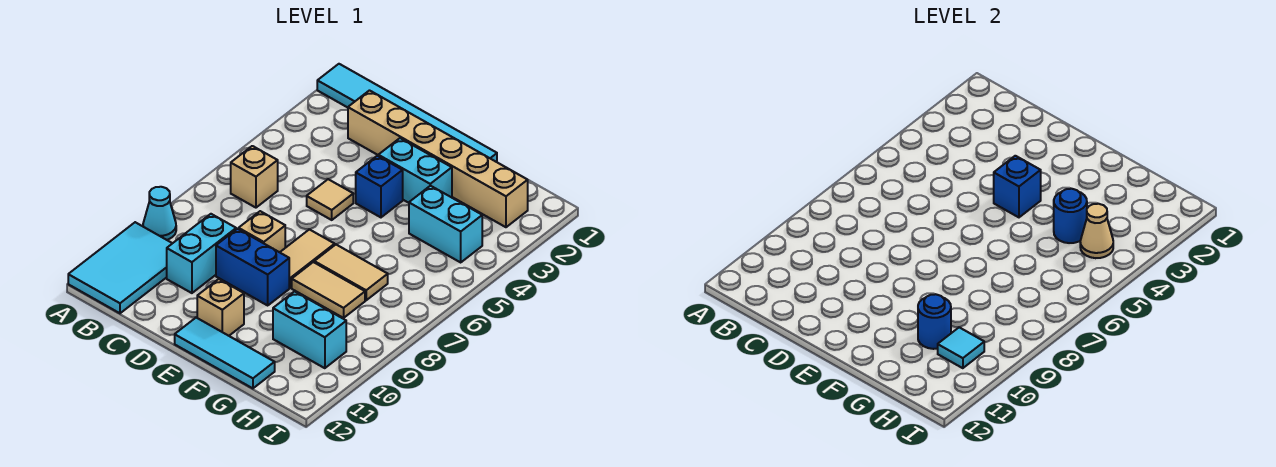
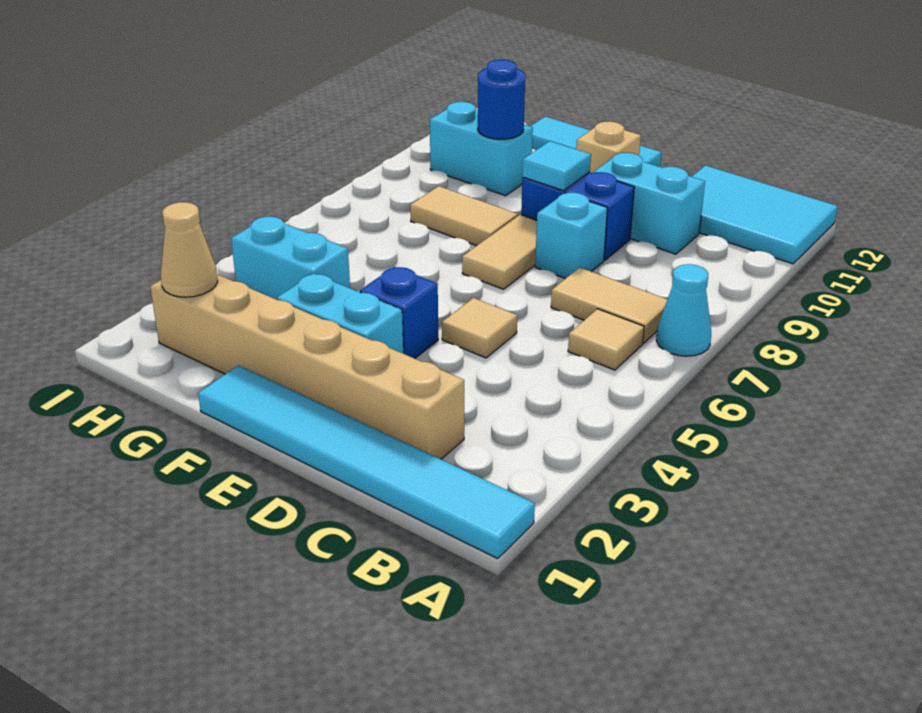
cyan 1x1 cone [143,187,176,240] -> cyan 1x1 cone moved to [656,264,711,356]
cyan 2x3 tile [68,222,172,313] -> cyan 2x3 tile turned to [692,165,838,264]
tan 1x1 brick [231,146,278,208] -> tan 1x1 tile [568,309,644,370]
cyan 1x2 brick [167,214,236,293] -> cyan 1x2 brick turned to [593,153,705,254]
tan 1x1 brick [239,211,285,252] -> cyan 1x1 brick [535,193,607,279]
blue 1x1 brick [994,156,1041,217] -> none
tan 1x2 tile [314,245,388,300] -> tan 1x2 tile moved to [551,267,668,343]
blue 1x1 round brick [1054,189,1087,243] -> none
tan 1x1 cone [1080,204,1113,258] -> tan 1x1 cone moved to [161,202,218,297]
cyan 1x1 tile [938,327,984,368] -> cyan 1x1 tile moved to [522,141,591,191]

